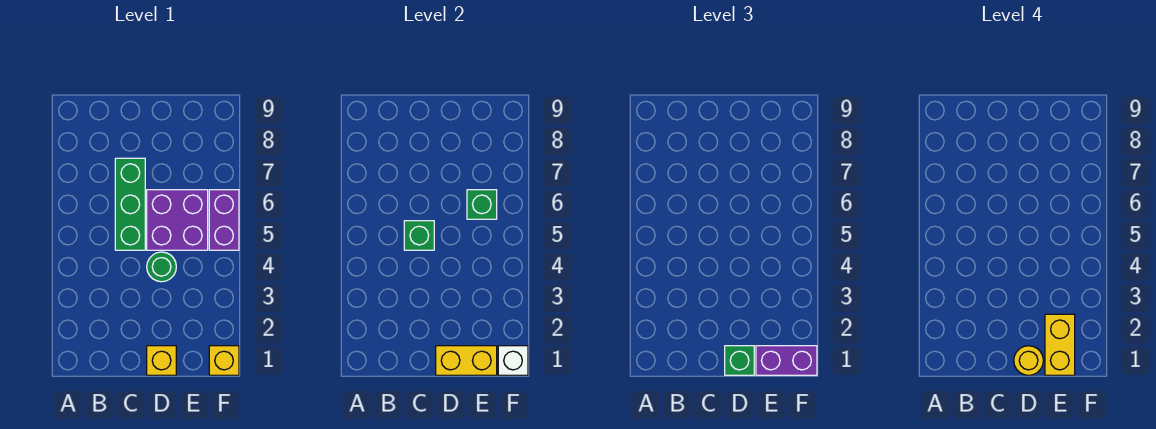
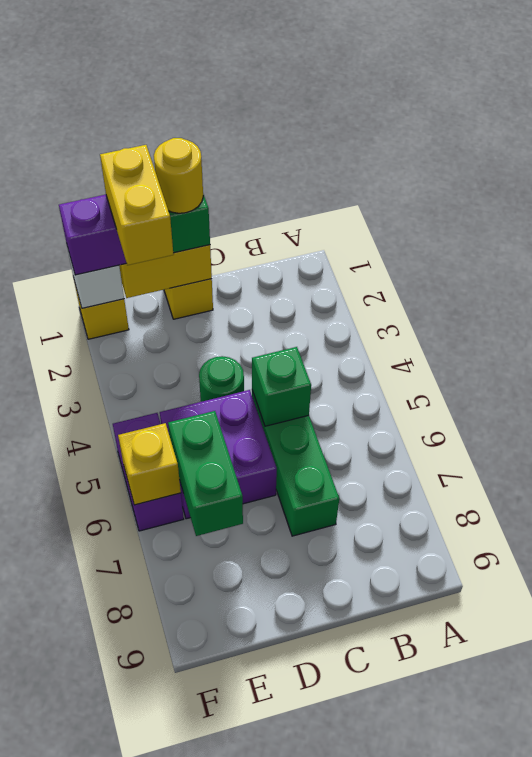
green 1x1 brick [467,190,497,219] -> green 1x2 brick [168,411,243,536]
none -> yellow 1x1 brick [118,423,181,505]

